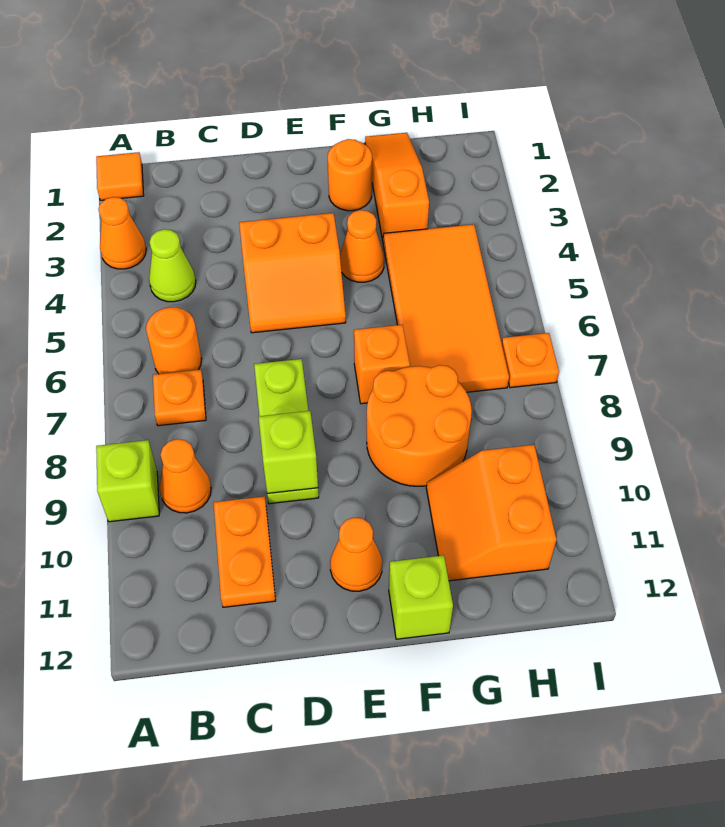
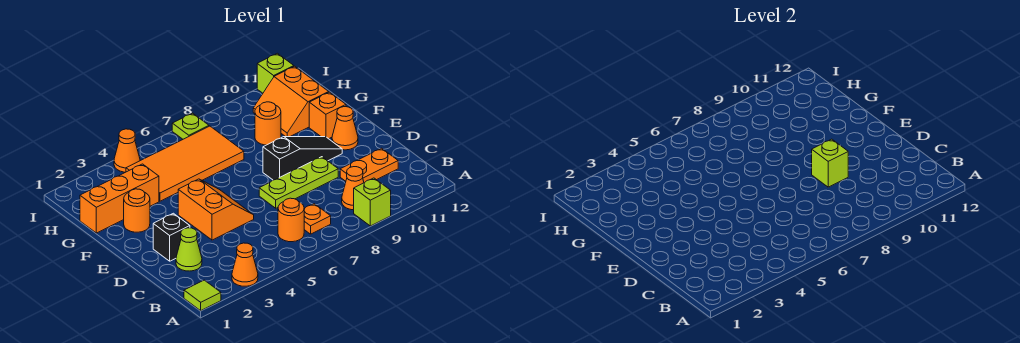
orange 1x1 tile [96,152,144,200] -> lime 1x1 tile [184,280,221,311]
lime 1x1 cone [149,229,196,302] -> lime 1x1 cone moved to [176,228,202,271]
none -> black 1x1 brick [153,213,190,261]
none -> black 1x3 slope [263,136,342,180]
orange 1x1 cone [340,210,384,282] -> orange 1x1 cone moved to [114,129,140,172]
orange 1x1 brick [354,325,410,404] -> orange 1x1 brick moved to [309,92,346,139]
orange 2x2 round brick [367,365,472,486] -> orange 1x1 round brick [255,102,281,145]
lime 1x1 brick [389,555,453,639] -> lime 1x1 brick moved to [257,53,294,93]
orange 1x3 slope [365,133,429,241] -> orange 1x3 brick [80,164,159,233]
orange 2x2 slope [426,445,556,581] -> orange 2x2 slope turned to [253,66,329,137]
orange 1x1 plate [502,333,559,388] -> lime 1x1 plate [172,113,209,139]

